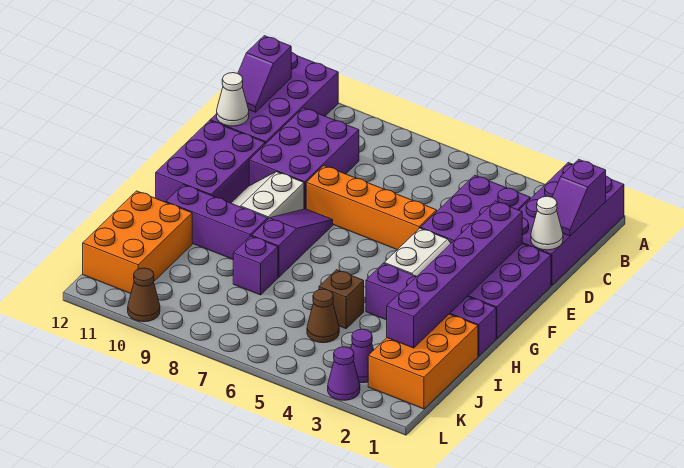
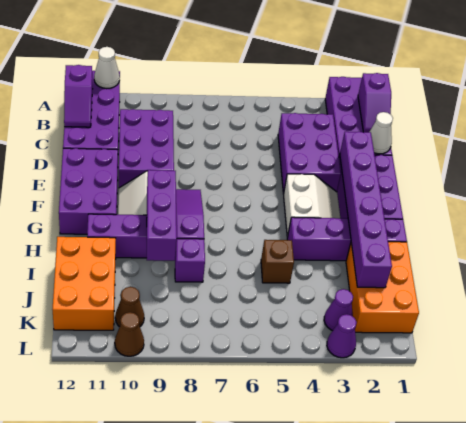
white 1x1 cone [217,73,249,126] -> white 1x1 cone moved to [94,47,120,89]
orange 1x4 brick [306,166,437,250] -> none
none -> purple 1x3 brick [147,170,177,261]
brown 1x1 cone [307,289,339,343] -> brown 1x1 cone moved to [115,287,144,327]

